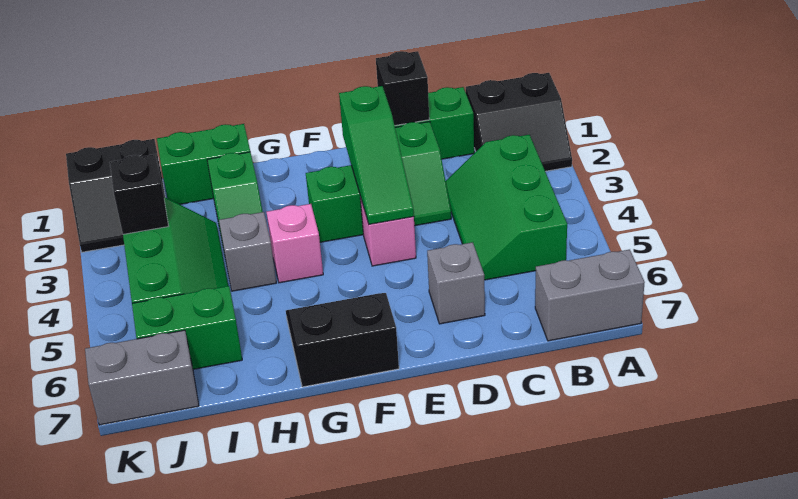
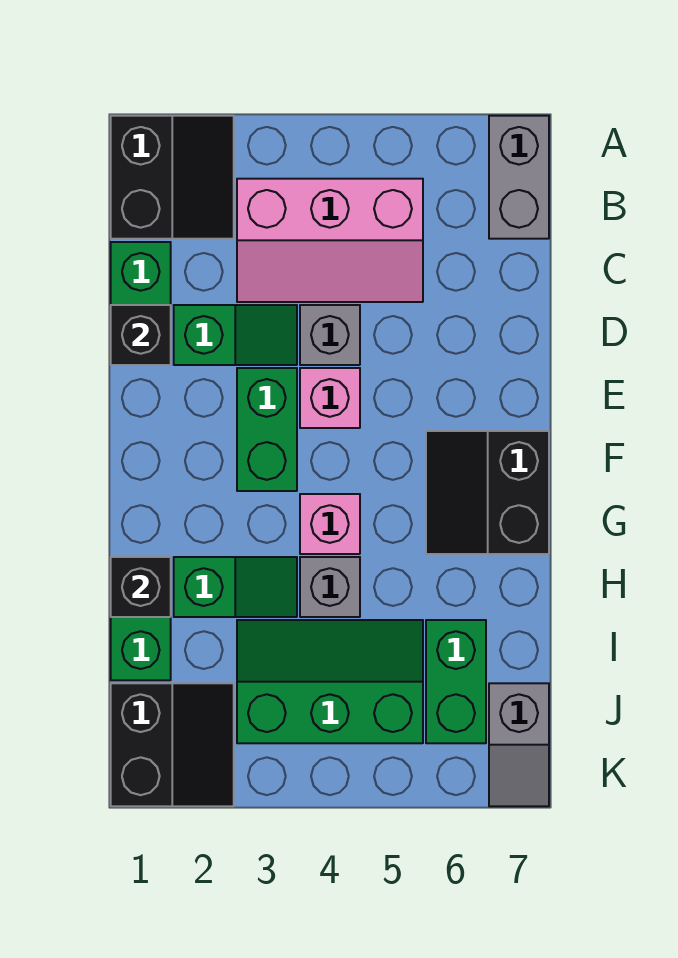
green 2x3 slope [446,135,567,280] -> pink 2x3 slope [237,179,423,302]
grey 1x1 brick [427,242,485,324] -> grey 1x1 brick moved to [300,305,360,365]
green 1x3 slope [339,86,414,224] -> none
black 1x1 brick [110,154,168,234] -> black 1x1 brick moved to [111,557,171,617]
grey 1x2 brick [85,330,199,425] -> grey 1x2 slope [489,683,549,806]

